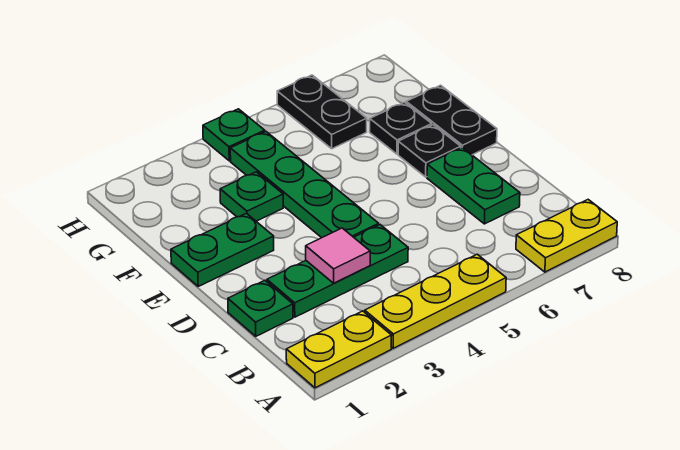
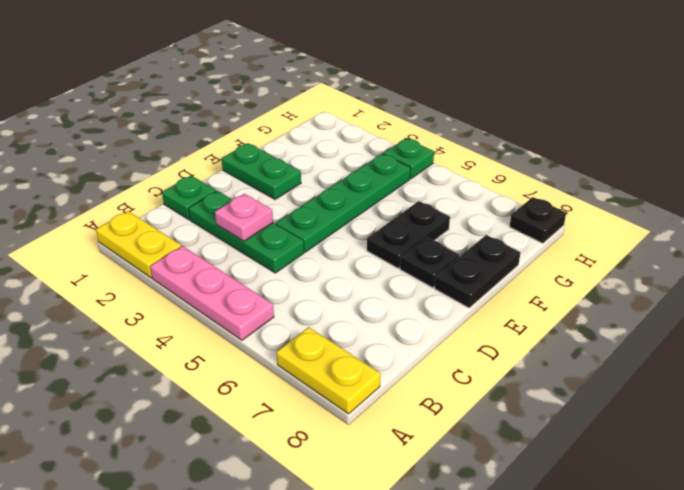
yellow 1x3 plate [365,254,506,348] -> pink 1x3 plate [150,246,274,340]
pink 1x1 tile [306,228,370,283] -> pink 1x1 plate [215,194,273,241]
green 1x2 plate [427,148,520,224] -> none
green 1x1 plate [220,172,283,221] -> none
black 1x1 plate [370,102,432,154] -> black 1x1 plate moved to [509,197,566,243]
black 1x2 plate [277,75,367,149] -> black 1x2 plate moved to [367,201,450,268]

